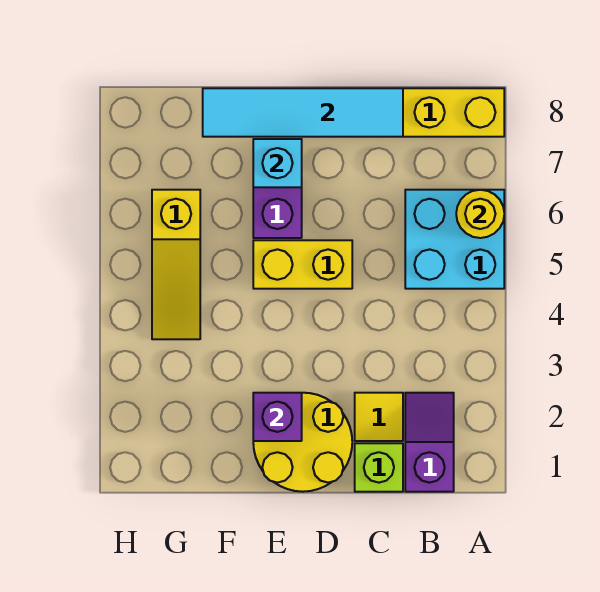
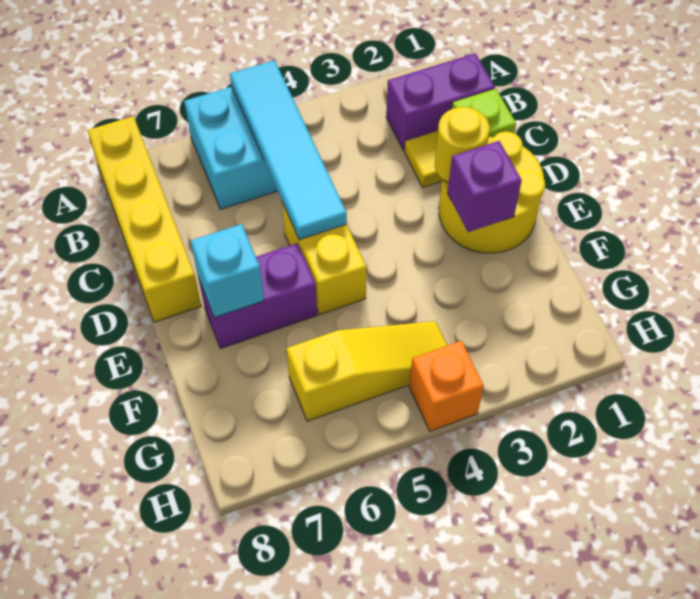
yellow 1x1 round brick [456,190,504,238] -> yellow 1x1 round brick moved to [435,107,490,183]
purple 1x2 slope [405,393,454,492] -> purple 1x2 brick [386,53,495,151]
cyan 1x4 tile [203,88,403,137] -> cyan 1x4 tile moved to [230,60,347,240]
none -> orange 1x1 brick [409,341,484,431]

